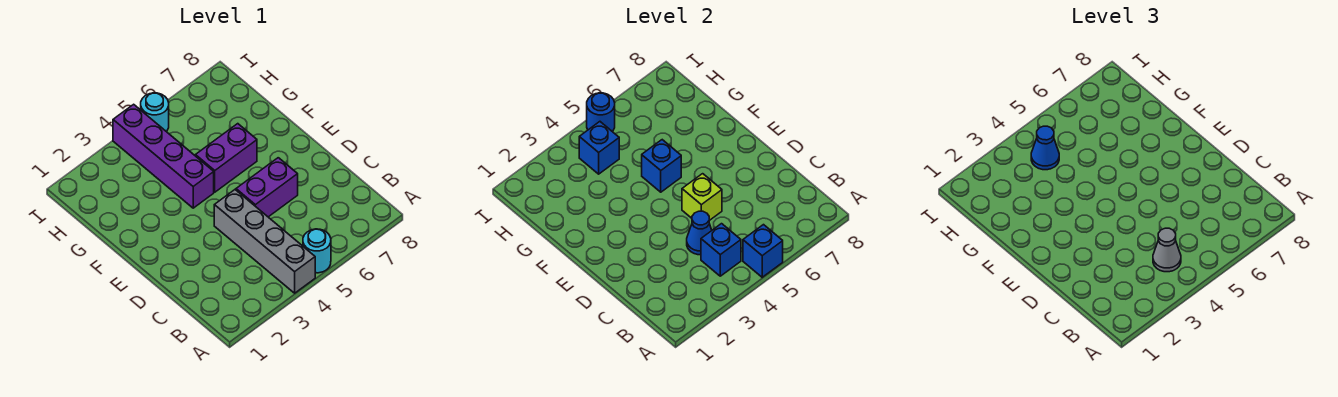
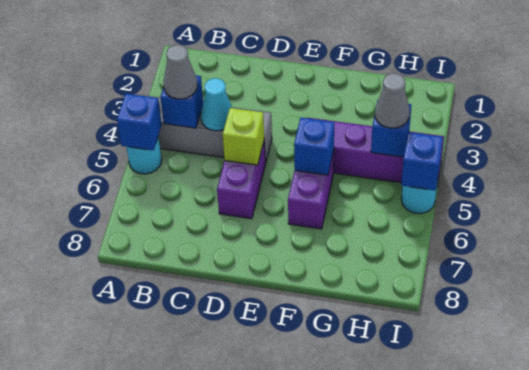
blue 1x1 cone [687,211,712,255] -> cyan 1x1 cone [201,78,232,131]
blue 1x1 cone [1031,126,1059,170] -> grey 1x1 cone [375,73,410,128]
blue 1x1 round brick [587,93,615,132] -> blue 1x1 brick [401,132,443,190]

